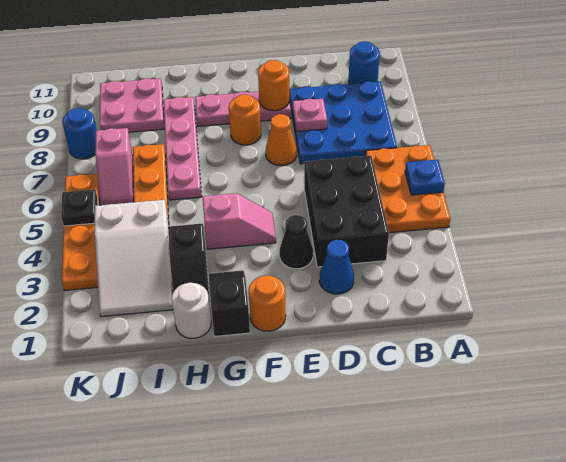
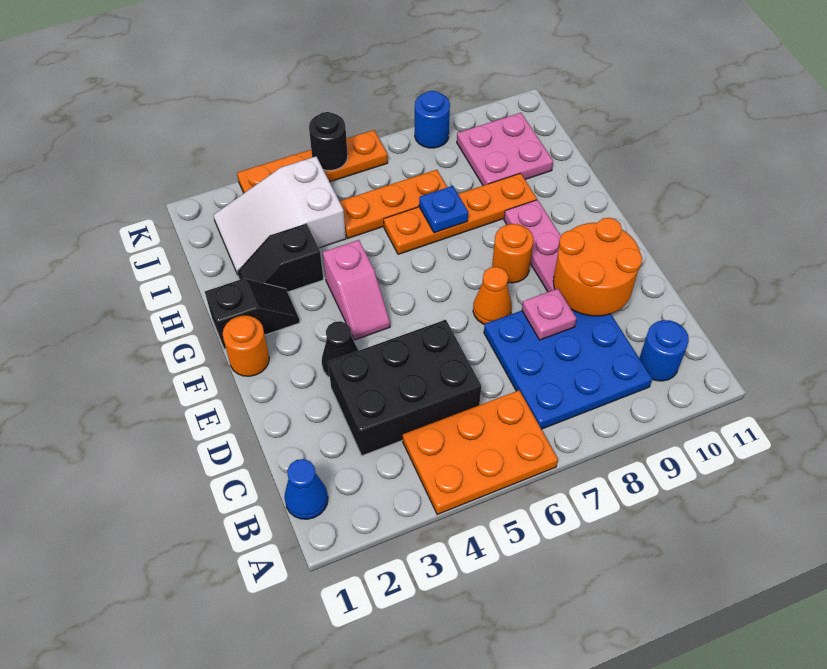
blue 1x1 plate [405,160,445,195] -> blue 1x1 plate moved to [419,186,468,233]
blue 1x1 cone [319,240,354,294] -> blue 1x1 cone moved to [284,459,328,519]
orange 1x1 round brick [258,60,289,111] -> orange 2x2 round brick [553,218,642,316]
white 1x1 round brick [172,283,211,338] -> none
pink 1x4 plate [164,97,202,200] -> orange 1x4 plate [384,173,537,254]
pink 1x2 slope [95,128,134,205] -> none
black 1x1 plate [61,189,98,226] -> black 1x1 round brick [309,112,348,171]

